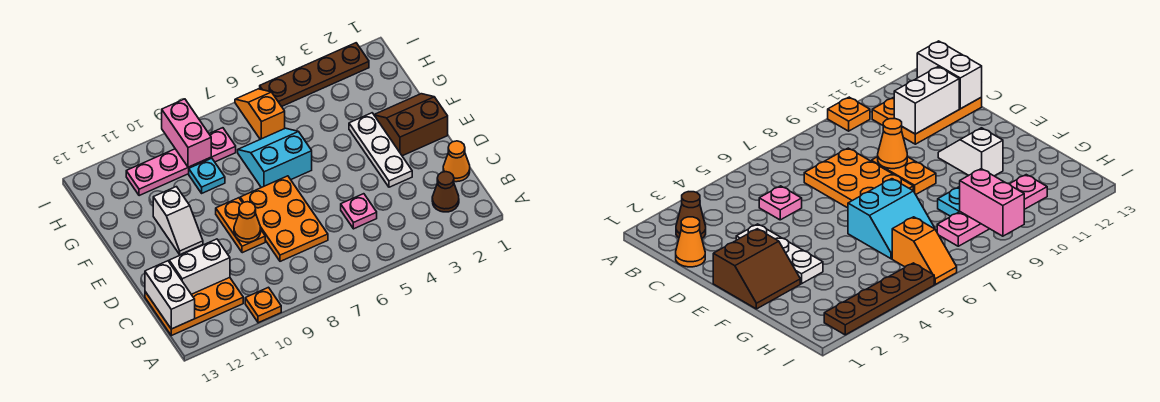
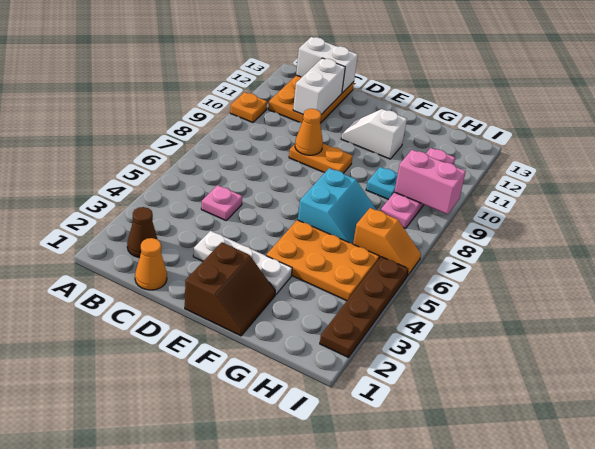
orange 2x3 plate [240,176,328,261] -> orange 2x3 plate moved to [266,220,379,301]

